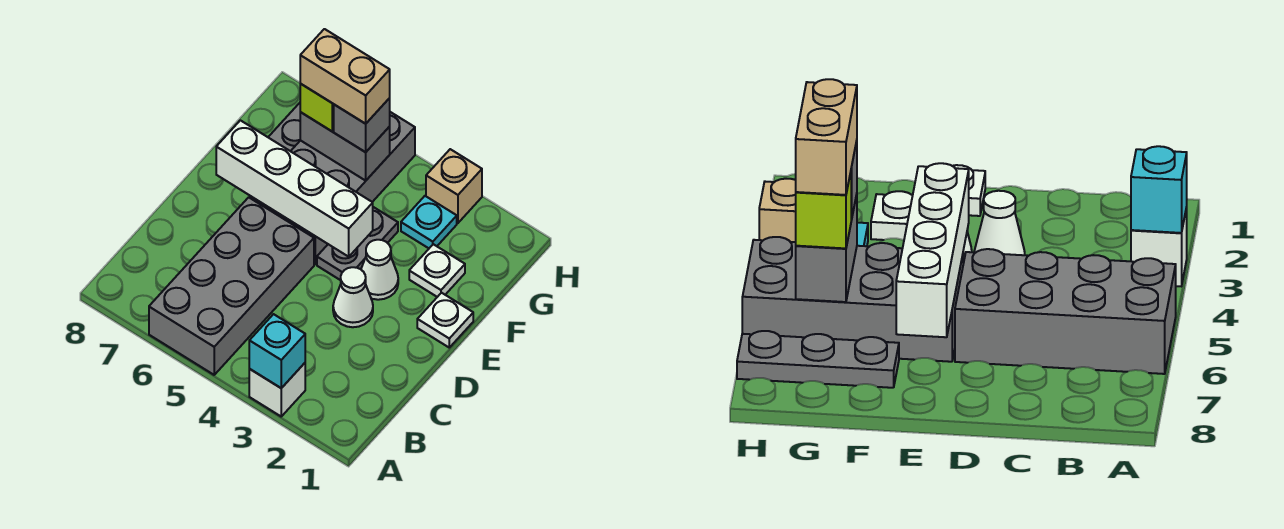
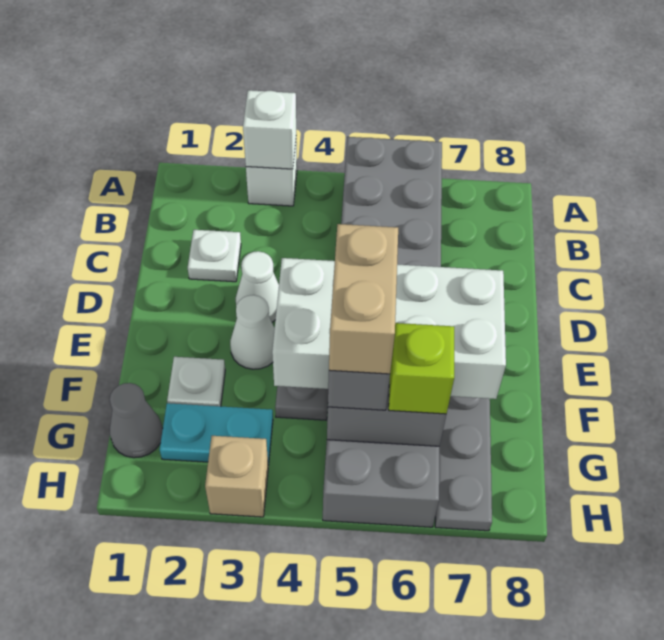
cyan 1x1 brick [249,314,305,388] -> white 1x1 brick [243,90,296,169]
white 1x1 plate [417,293,473,347] -> white 1x1 plate moved to [188,230,241,282]
white 1x4 brick [216,120,373,257] -> white 2x4 brick [272,258,506,399]
none -> grey 1x1 cone [110,383,163,458]
cyan 1x1 plate [401,196,457,248] -> cyan 1x2 plate [160,403,273,466]
tan 1x2 brick [300,29,390,124] -> tan 1x2 brick turned to [329,224,398,374]

